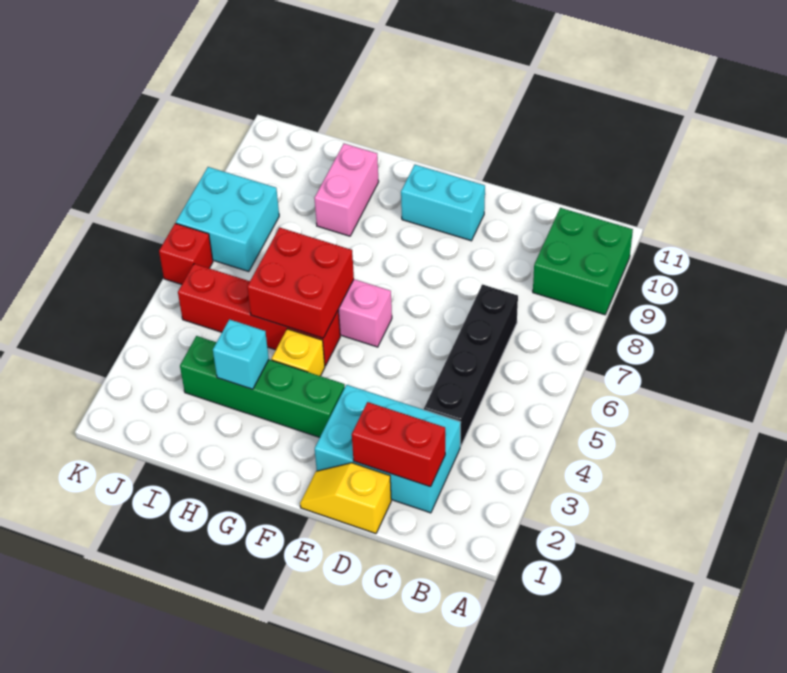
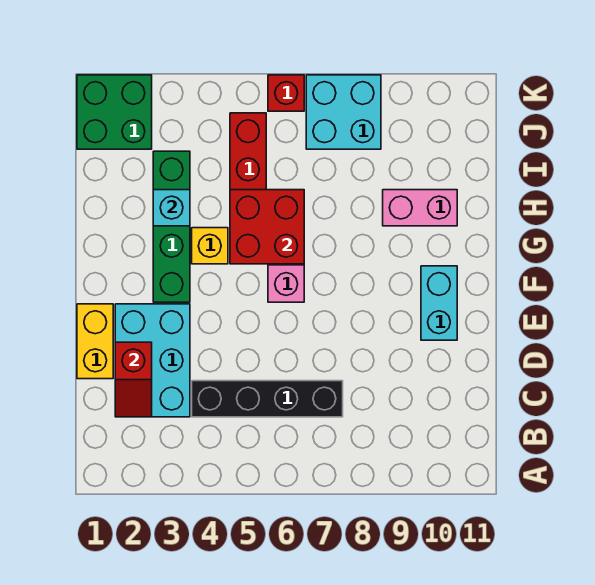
green 2x2 brick [533,208,633,315] -> green 2x2 brick moved to [77,75,152,149]
red 1x2 brick [352,402,445,487] -> red 1x2 slope [115,342,152,417]
yellow 1x2 slope [300,463,391,534] -> yellow 1x2 brick [77,304,113,379]

